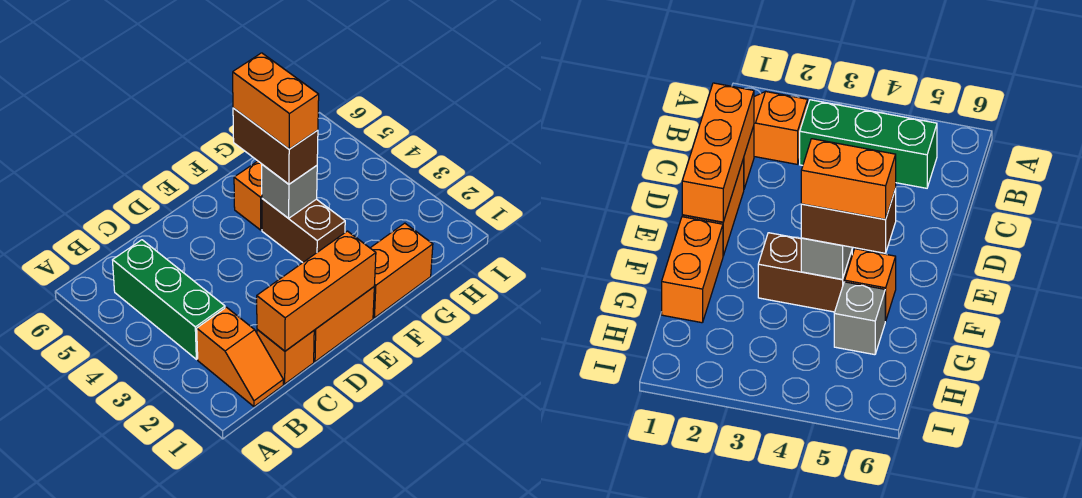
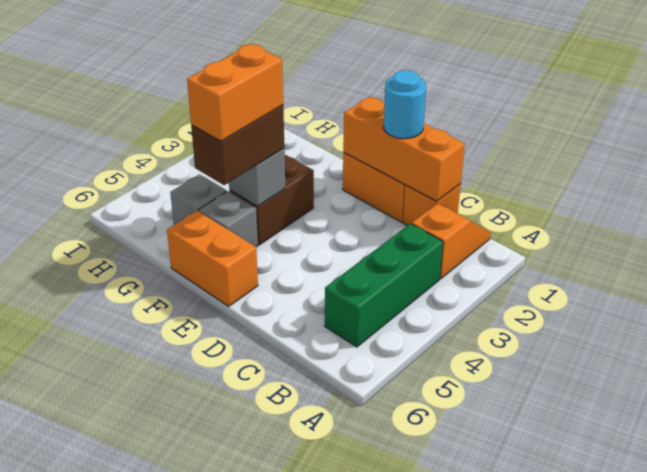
none -> cyan 1x1 round brick [384,70,426,139]
orange 1x2 brick [371,223,433,318] -> orange 1x2 brick moved to [167,211,258,306]
orange 1x1 brick [234,161,262,230] -> grey 1x1 brick [199,191,258,247]

